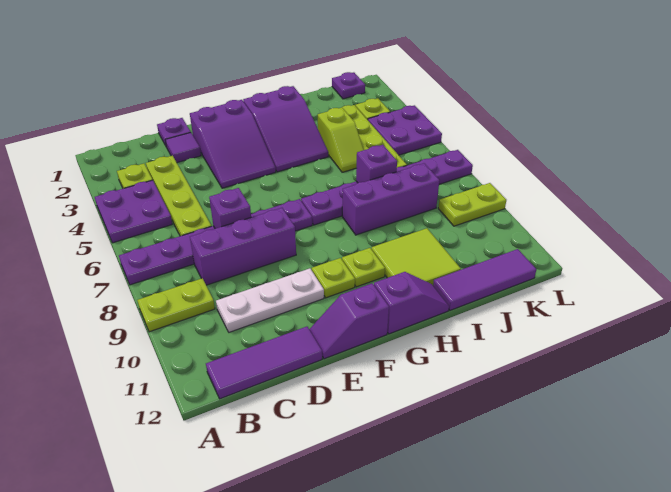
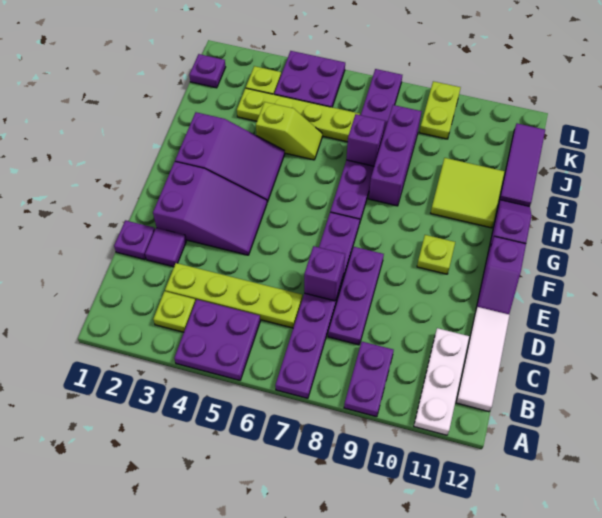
lime 1x2 plate [137,278,215,332] -> purple 1x2 plate [344,342,394,417]
purple 1x3 tile [206,326,322,399] -> white 1x3 tile [456,307,510,412]
purple 1x3 brick [190,208,296,285] -> purple 1x3 plate [328,247,384,345]
white 1x3 plate [216,268,324,332] -> white 1x3 plate moved to [414,328,469,435]
lime 1x1 plate [342,248,385,287] -> none

